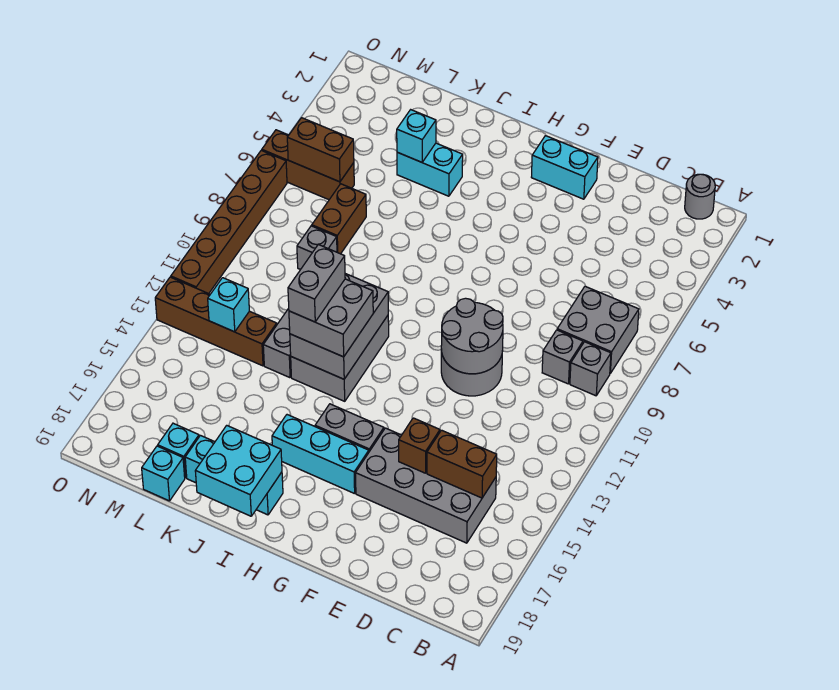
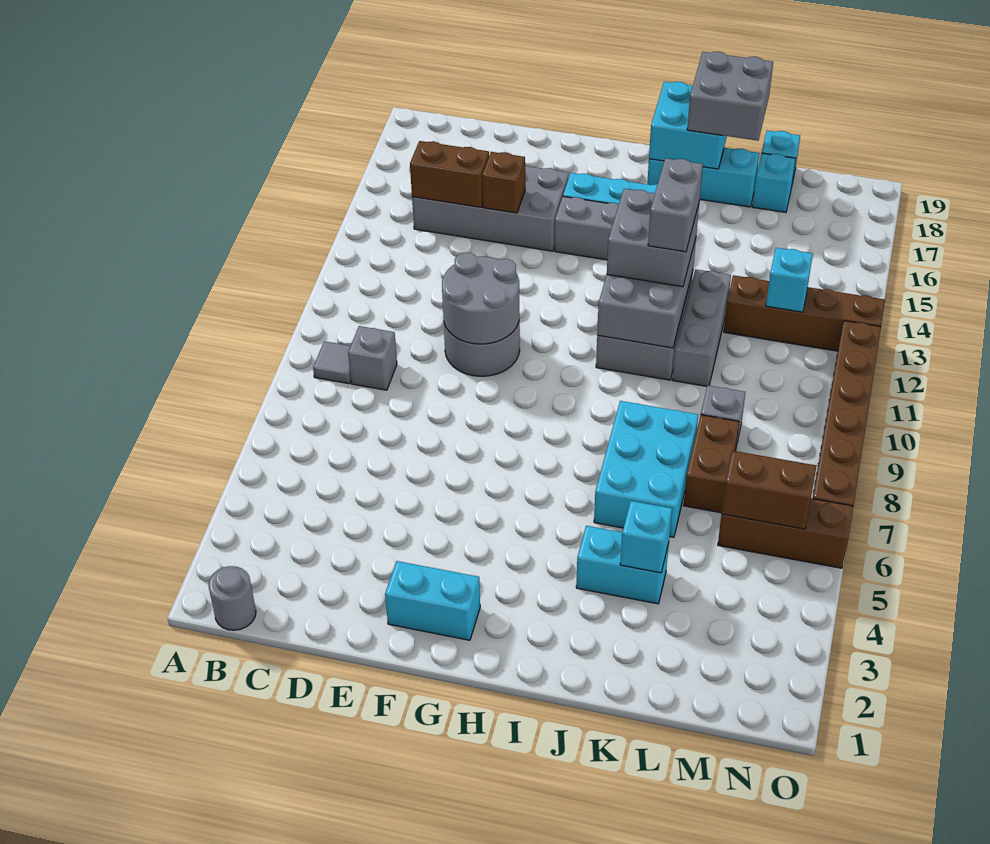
grey 2x2 brick [557,286,639,373] -> grey 2x2 brick moved to [687,52,773,141]
grey 1x1 brick [570,342,611,396] -> grey 1x1 tile [313,341,351,384]
none -> cyan 2x3 brick [594,401,698,537]

